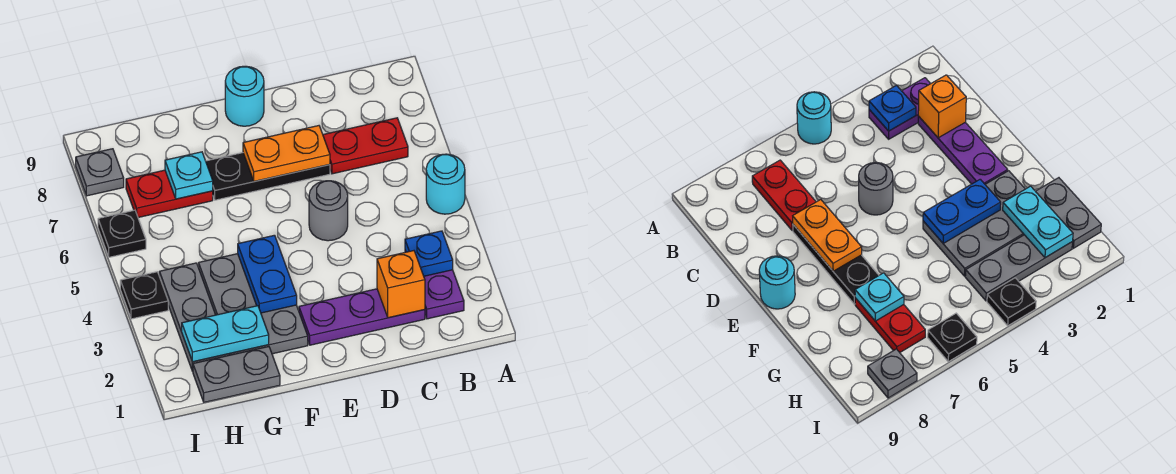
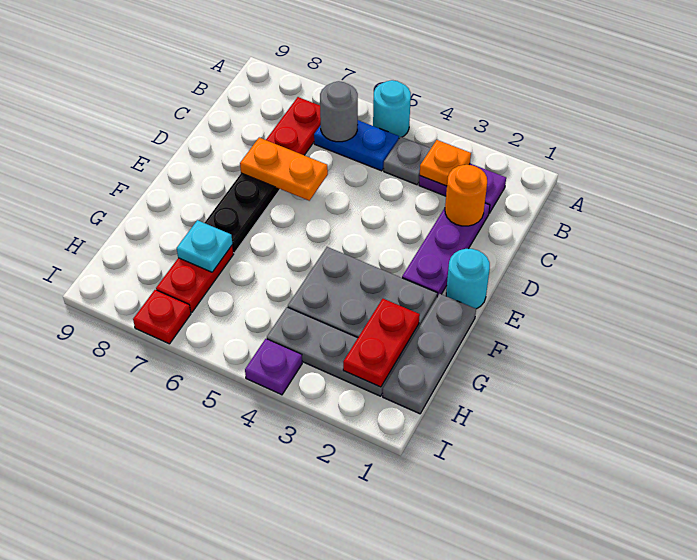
blue 1x1 plate [405,231,453,276] -> orange 1x1 plate [420,140,471,186]
orange 1x1 brick [377,251,425,318] -> orange 1x1 round brick [445,165,487,226]
grey 1x1 round brick [309,181,348,241] -> grey 1x1 round brick moved to [320,81,358,142]
orange 1x2 plate [243,126,330,181] -> orange 1x2 plate turned to [240,138,328,201]
cyan 1x1 round brick [225,66,264,126] -> cyan 1x1 round brick moved to [446,249,490,309]
blue 1x2 plate [238,235,297,313] -> blue 1x2 plate moved to [314,120,399,171]
grey 1x2 plate [193,347,280,402] -> grey 1x3 plate [383,294,476,414]
cyan 1x2 plate [182,306,269,362] -> red 1x2 plate [343,299,420,387]
black 1x1 plate [120,272,168,319] -> purple 1x1 plate [245,339,302,395]
black 1x1 plate [98,210,146,257] -> none
none -> red 1x1 plate [133,290,191,344]
grey 1x1 plate [76,149,124,196] -> grey 1x1 plate moved to [384,137,431,185]

